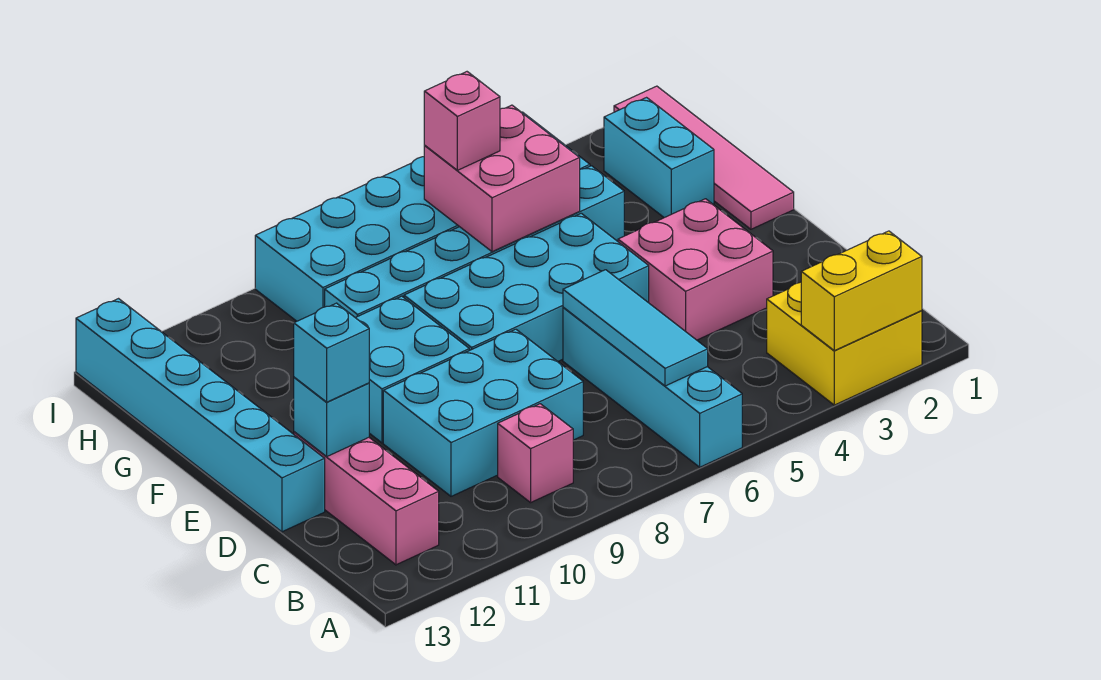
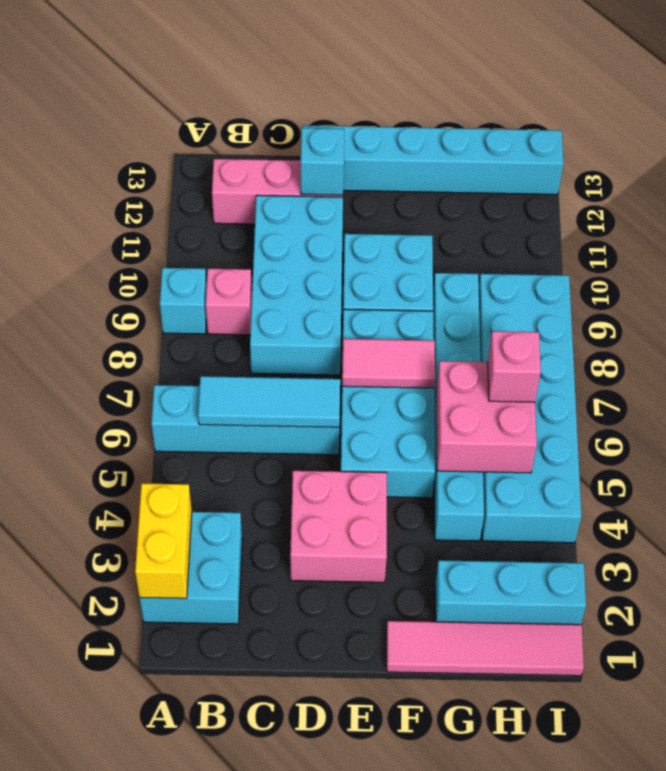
yellow 2x2 brick [767,282,922,405] -> cyan 2x2 brick [139,512,242,624]
cyan 2x3 brick [383,329,583,496] -> cyan 2x4 brick [250,195,343,375]
cyan 1x1 brick [294,303,369,402] -> cyan 1x1 brick moved to [160,268,207,334]
none -> pink 1x2 tile [342,339,435,388]
cyan 1x2 brick [604,98,714,218] -> cyan 1x3 brick [435,560,586,625]

